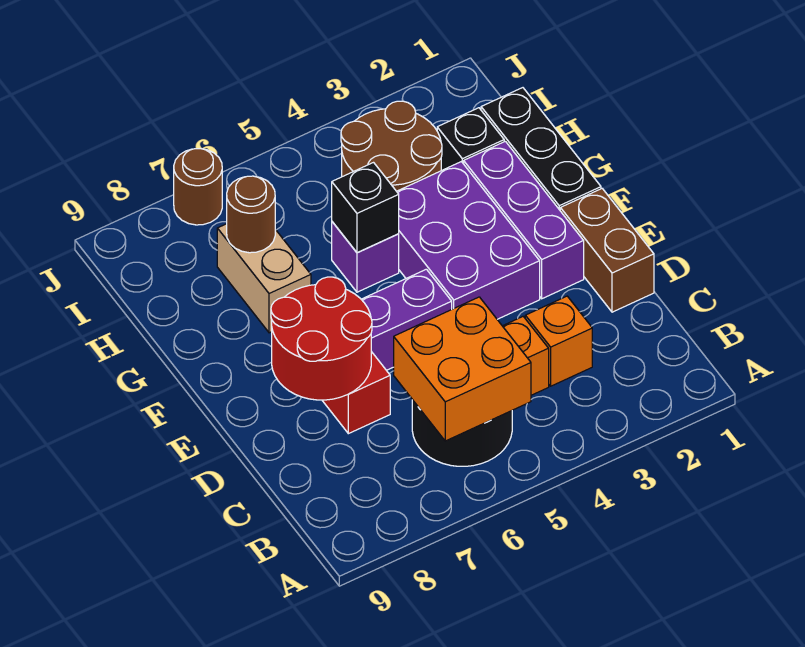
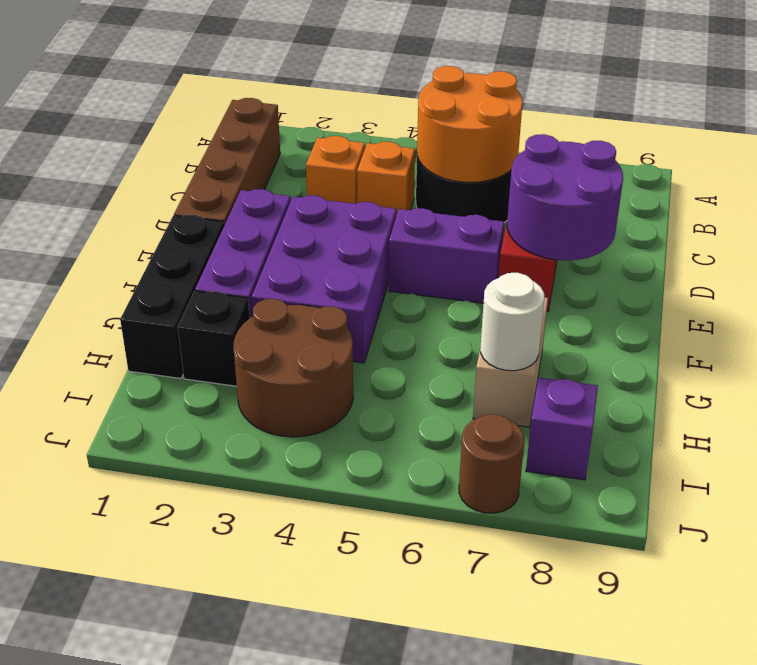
orange 2x2 brick [394,297,531,441] -> orange 2x2 round brick [417,66,523,182]
brown 1x2 brick [560,189,654,312] -> brown 1x4 brick [174,98,280,225]
red 2x2 round brick [271,277,372,400] -> purple 2x2 round brick [507,134,623,261]
purple 1x1 brick [332,222,399,292] -> purple 1x1 brick moved to [526,377,598,480]
black 1x1 brick [332,163,399,253] -> none
brown 1x1 round brick [227,176,275,253] -> white 1x1 round brick [481,273,545,371]

